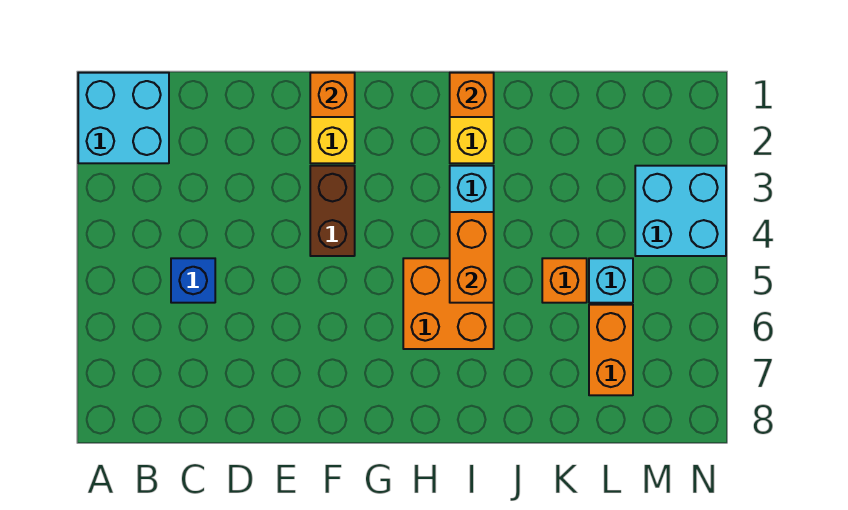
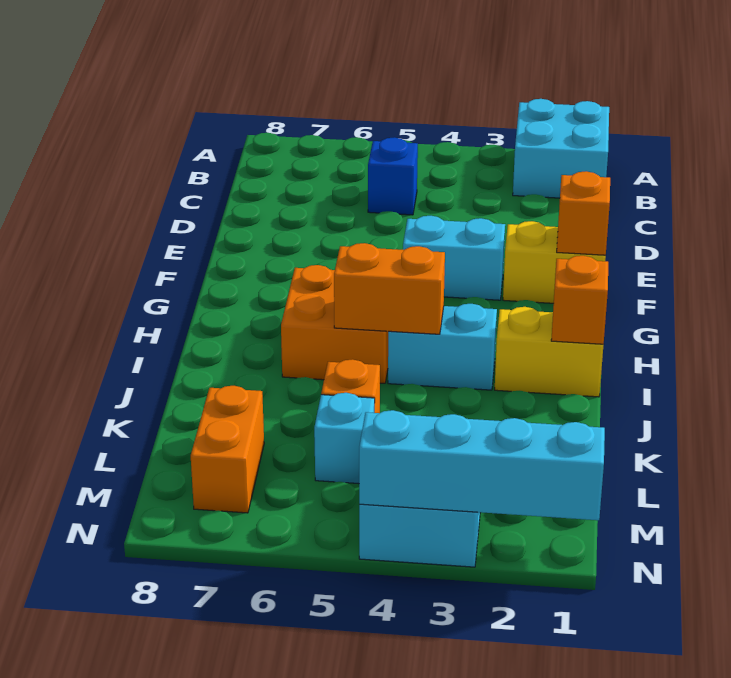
brown 1x2 brick [310,166,355,256] -> cyan 1x2 brick [403,216,505,300]
orange 1x2 brick [589,305,633,395] -> orange 1x2 brick turned to [191,386,264,513]
none -> cyan 1x4 brick [359,410,605,520]

